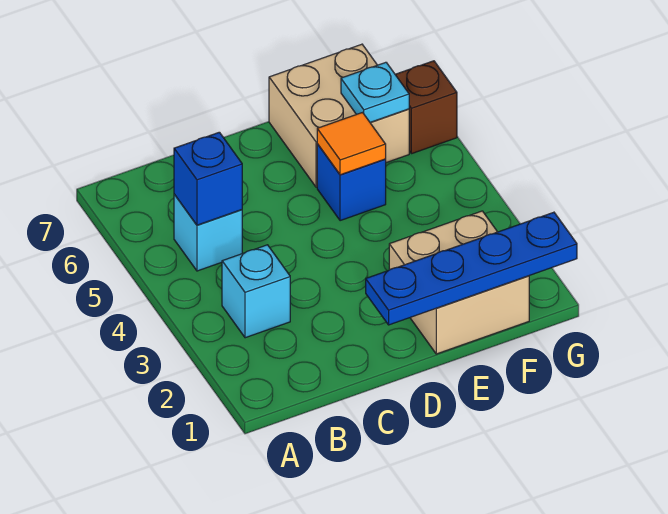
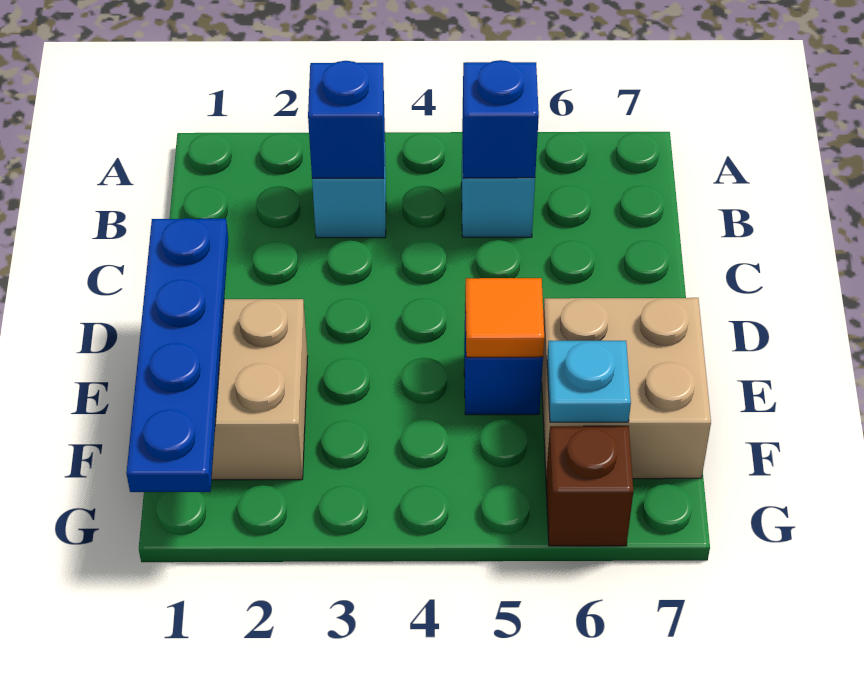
none -> blue 1x1 brick [308,61,385,178]

